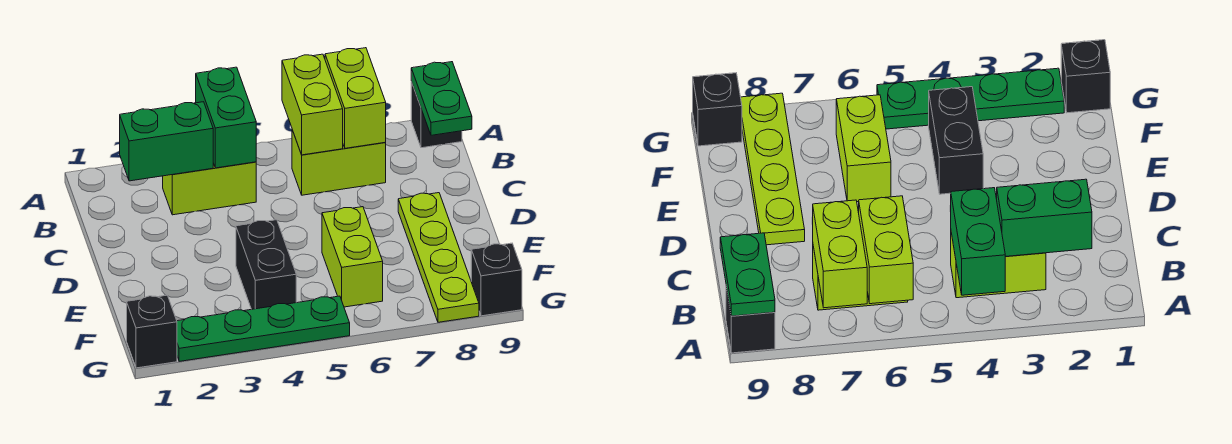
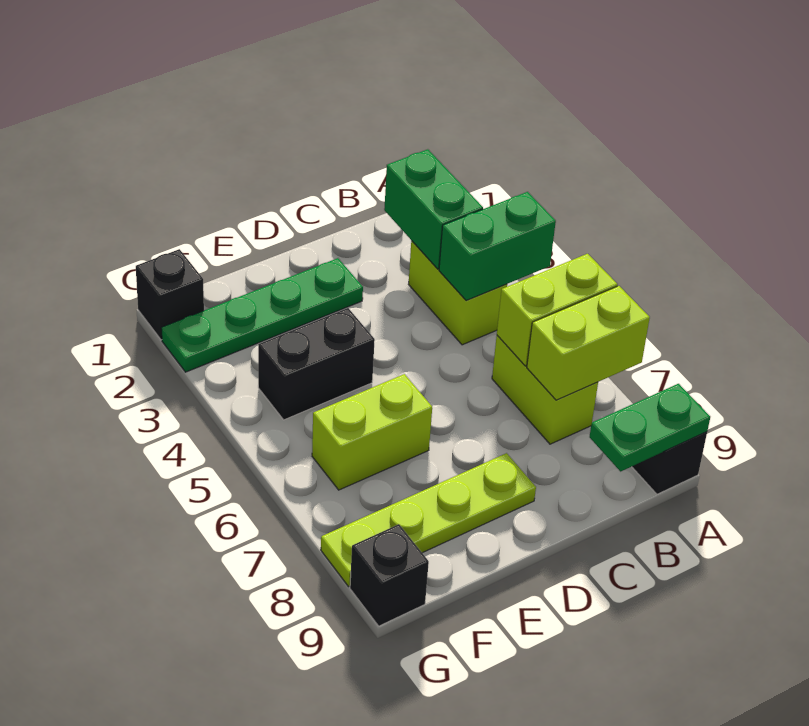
green 1x4 plate [177,296,350,361] -> green 1x4 plate turned to [161,258,363,372]

